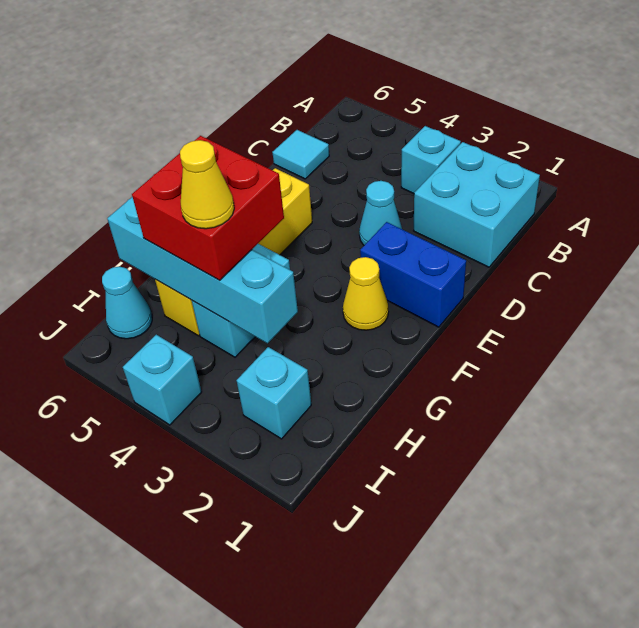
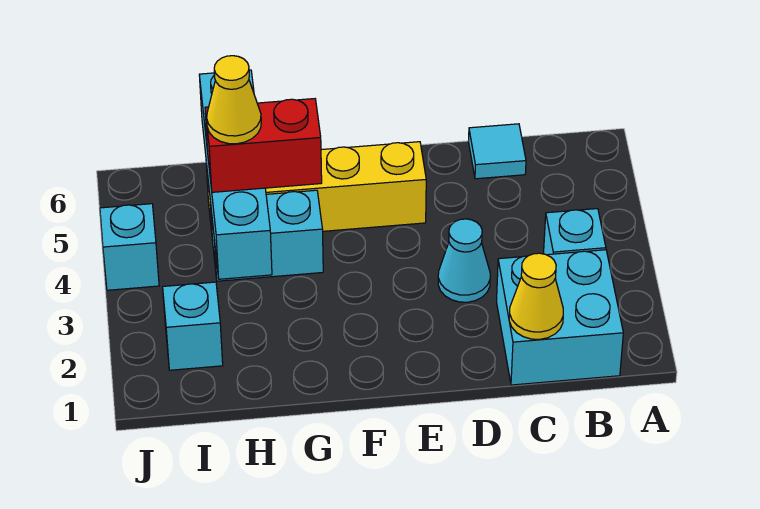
blue 1x2 brick [360,222,466,327] -> none
yellow 1x1 cone [343,257,388,330] -> yellow 1x1 cone moved to [509,253,563,339]
red 2x2 brick [132,136,284,280] -> red 1x2 brick [205,99,322,192]
cyan 1x1 cone [102,267,152,339] -> none

